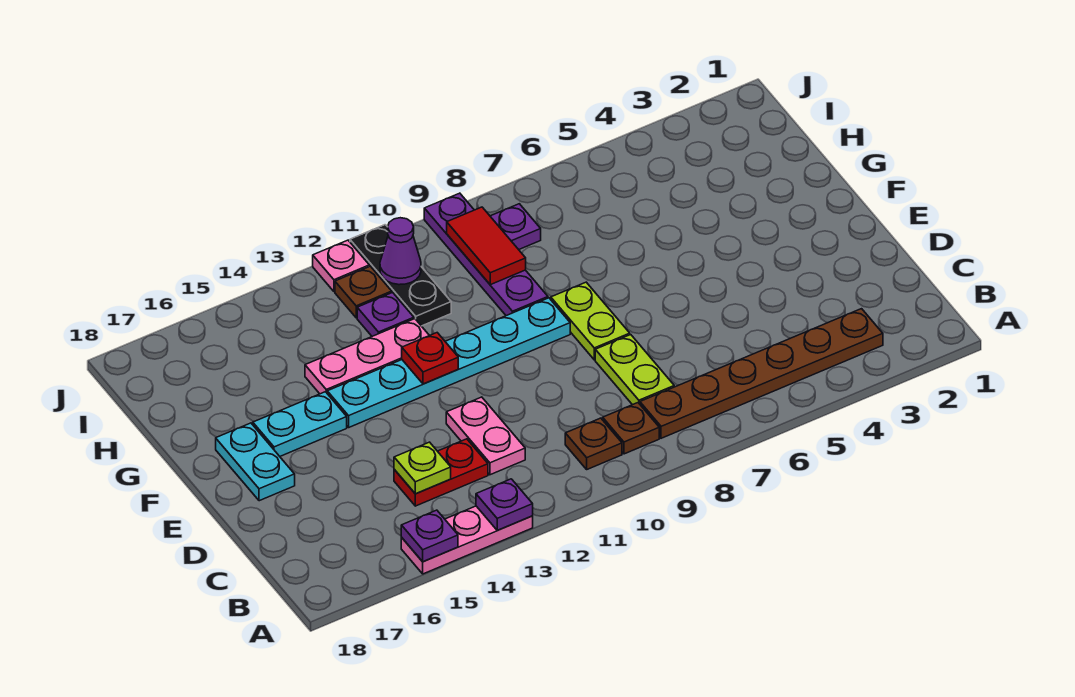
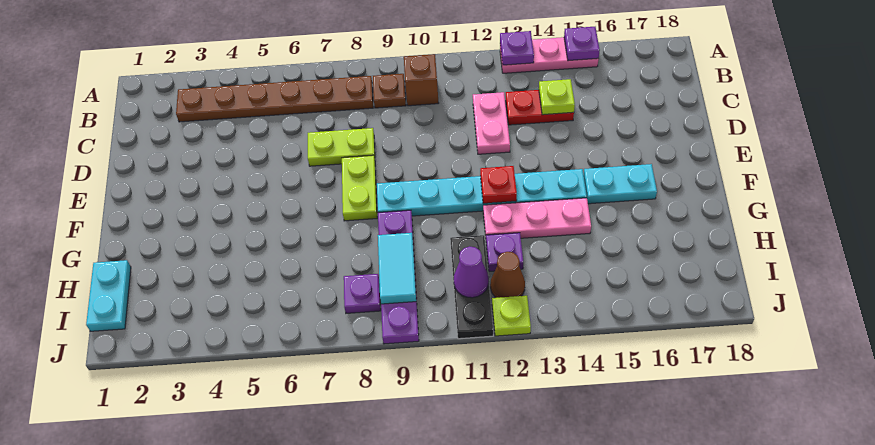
brown 1x1 plate [565,418,622,469] -> brown 1x1 brick [404,54,438,106]
lime 1x2 plate [595,335,674,405] -> lime 1x2 plate turned to [308,128,375,166]
cyan 1x2 plate [216,423,295,501] -> cyan 1x2 plate moved to [86,260,131,331]
red 1x2 tile [447,207,526,285] -> cyan 1x2 tile [378,233,416,304]
brown 1x1 plate [335,266,392,318] -> brown 1x1 cone [490,252,525,298]
pink 1x1 plate [313,240,369,292] -> lime 1x1 plate [492,296,531,336]

